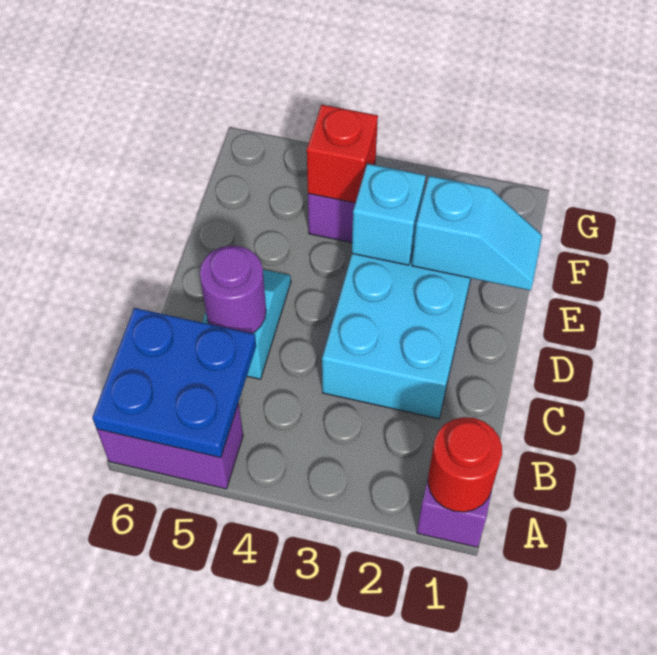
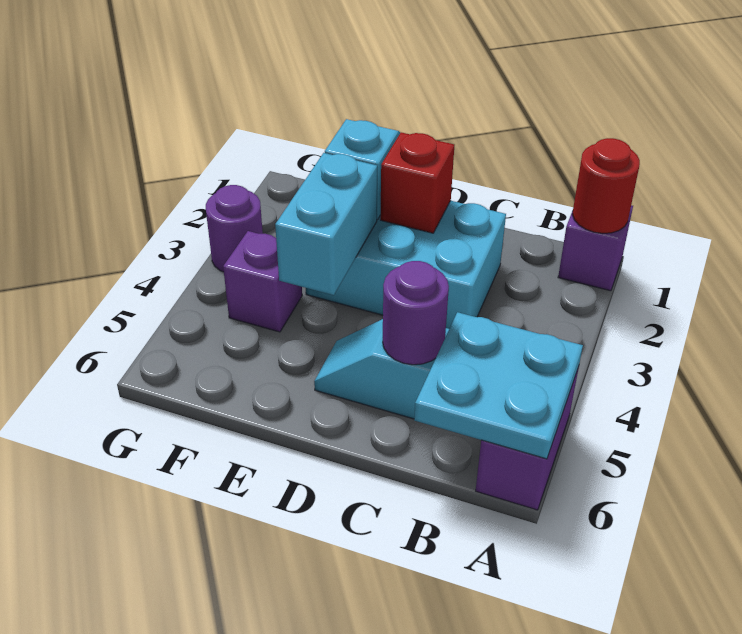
blue 2x2 plate [92,308,256,458] -> cyan 2x2 plate [414,312,583,459]
cyan 1x1 brick [352,164,426,265] -> cyan 1x2 brick [275,153,377,295]
red 1x1 brick [307,105,378,203] -> red 1x1 brick moved to [380,132,454,233]
none -> purple 1x1 round brick [206,185,263,272]

